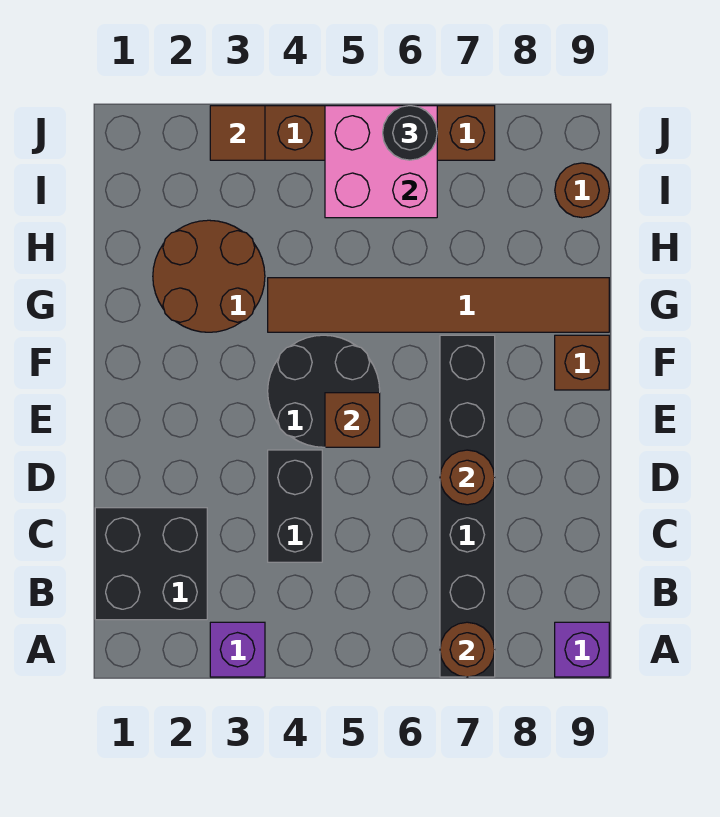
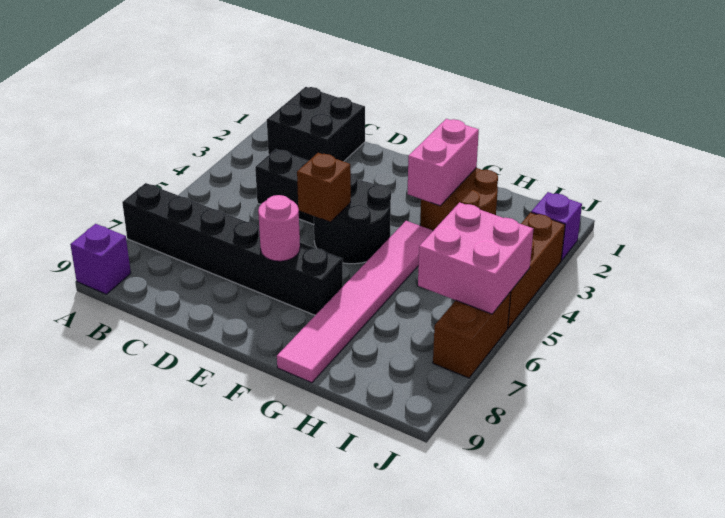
purple 1x1 brick [210,622,265,677] -> purple 1x1 brick moved to [531,192,582,260]
brown 1x1 round brick [440,622,495,677] -> none
brown 1x1 round brick [440,450,495,505] -> none
none -> pink 1x1 round brick [258,195,300,261]
brown 1x1 brick [555,335,609,390] -> none
none -> pink 1x2 brick [407,119,479,206]
brown 1x6 tile [268,278,609,332] -> pink 1x6 tile [277,221,433,383]
brown 1x1 round brick [555,163,609,218] -> none
brown 1x1 tile [210,106,265,160] -> none
black 1x1 round brick [383,106,437,160] -> none

